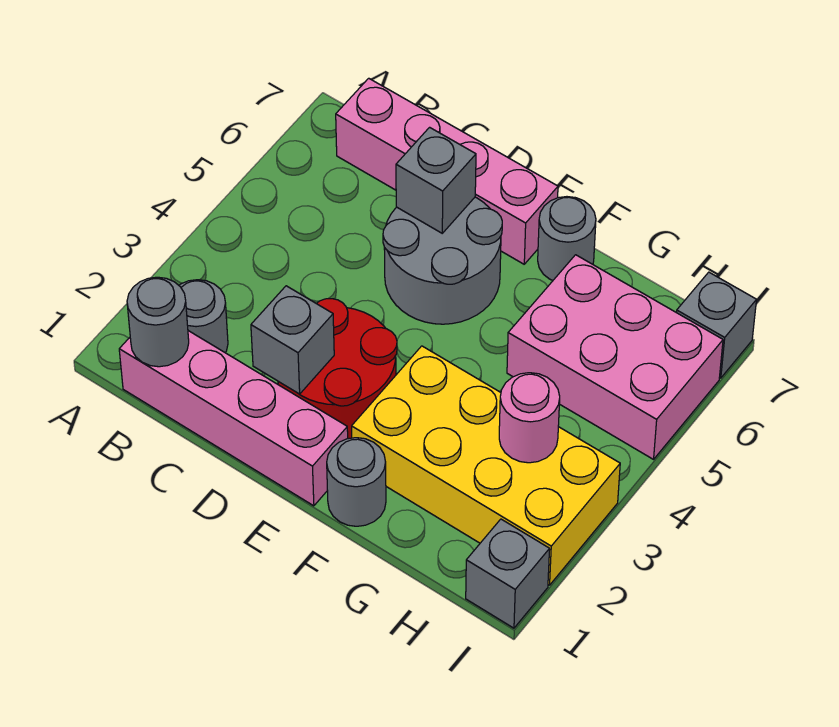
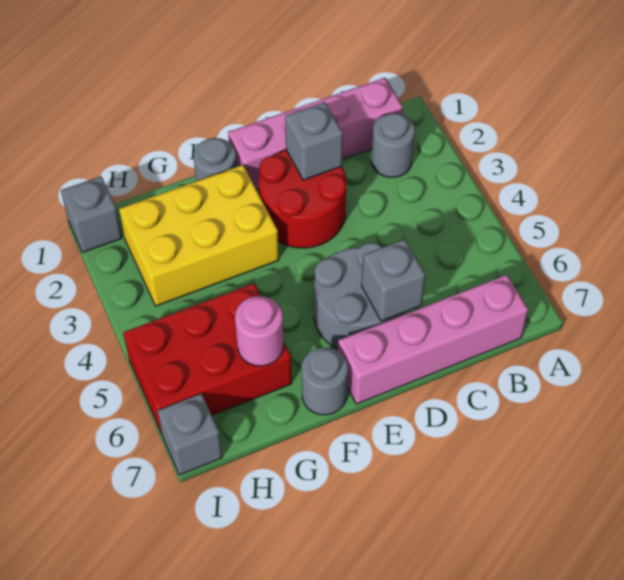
grey 1x1 round brick [127,277,189,367] -> none
yellow 2x4 brick [352,346,620,585] -> yellow 2x3 brick [119,165,279,306]
pink 2x3 brick [507,255,723,459] -> red 2x3 brick [123,284,292,434]
pink 1x1 round brick [499,373,560,463] -> pink 1x1 round brick moved to [235,296,284,366]

